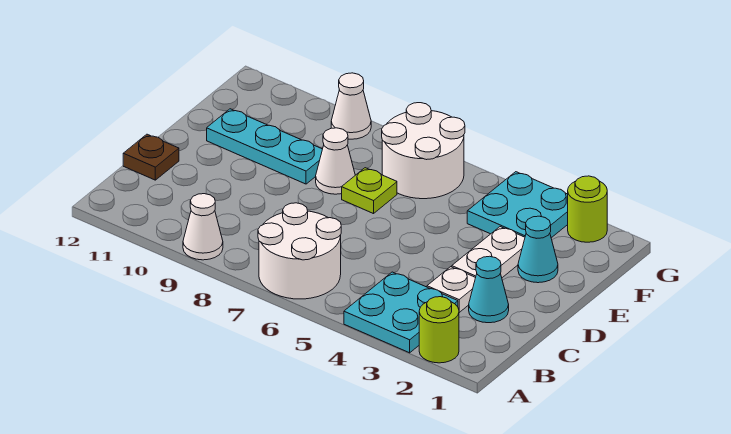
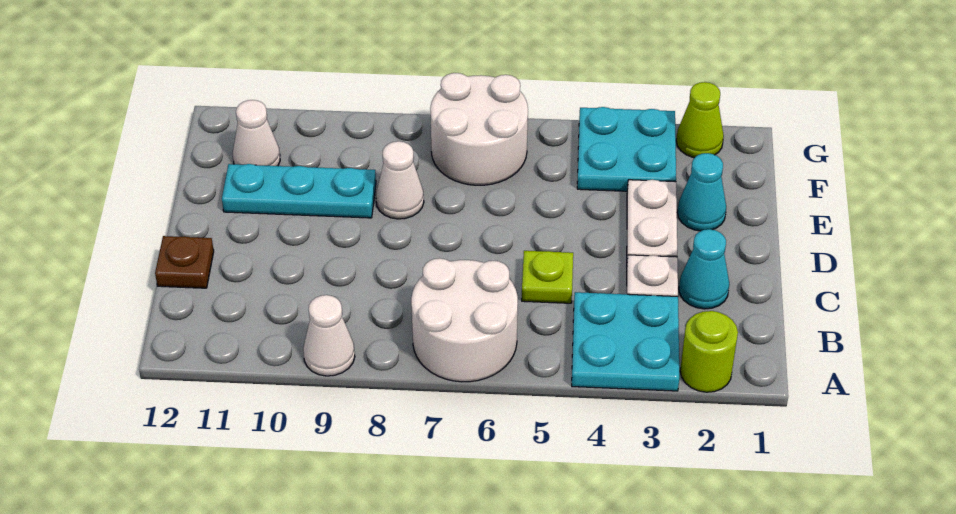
lime 1x1 plate [342,168,397,214] -> lime 1x1 plate moved to [522,251,573,303]
lime 1x1 round brick [568,176,607,242] -> lime 1x1 cone [676,82,724,158]
white 1x1 cone [331,73,371,139] -> white 1x1 cone moved to [233,100,280,166]

